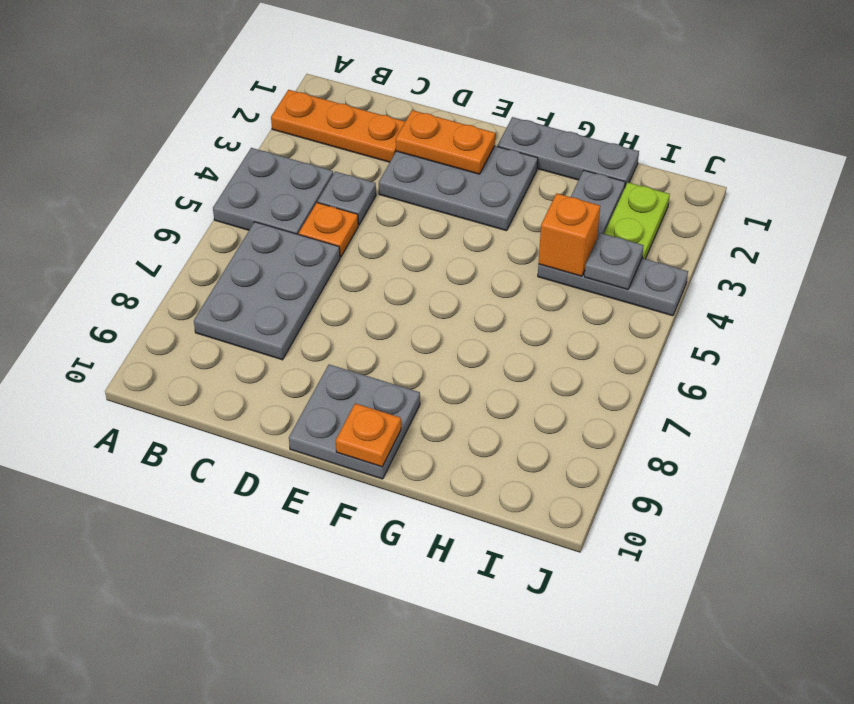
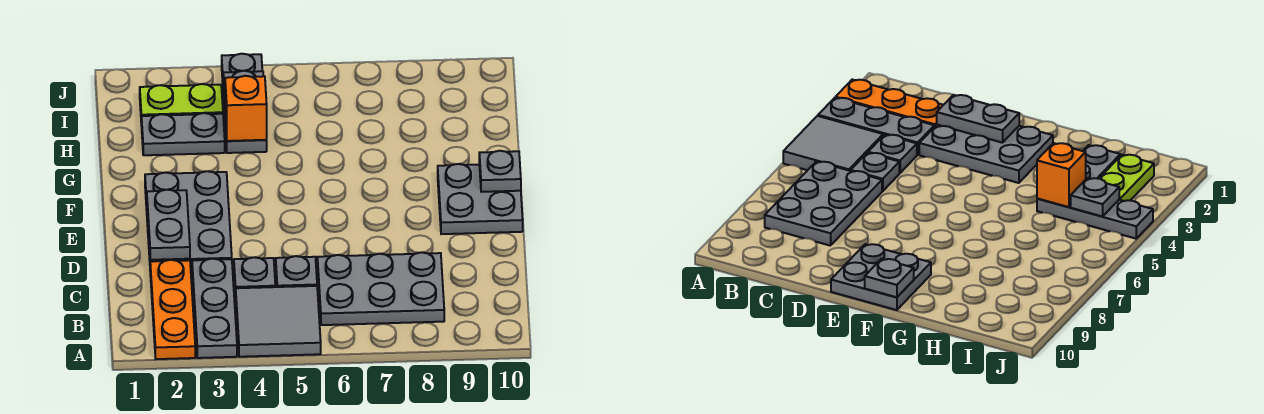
grey 2x2 plate [213,148,333,234] -> grey 2x2 tile [236,286,321,357]
orange 1x1 plate [299,203,358,257] -> grey 1x1 plate [276,256,317,287]
orange 1x2 plate [396,110,495,174] -> grey 1x2 plate [147,190,190,260]
grey 1x3 plate [497,117,639,186] -> grey 1x3 plate moved to [192,259,237,358]
orange 1x1 plate [336,403,401,467] -> grey 1x1 plate [479,151,521,192]

